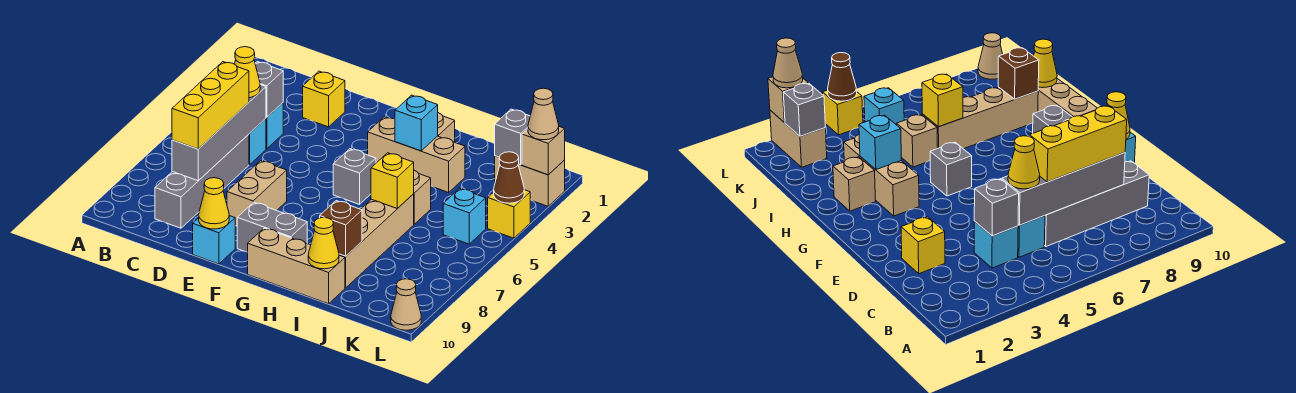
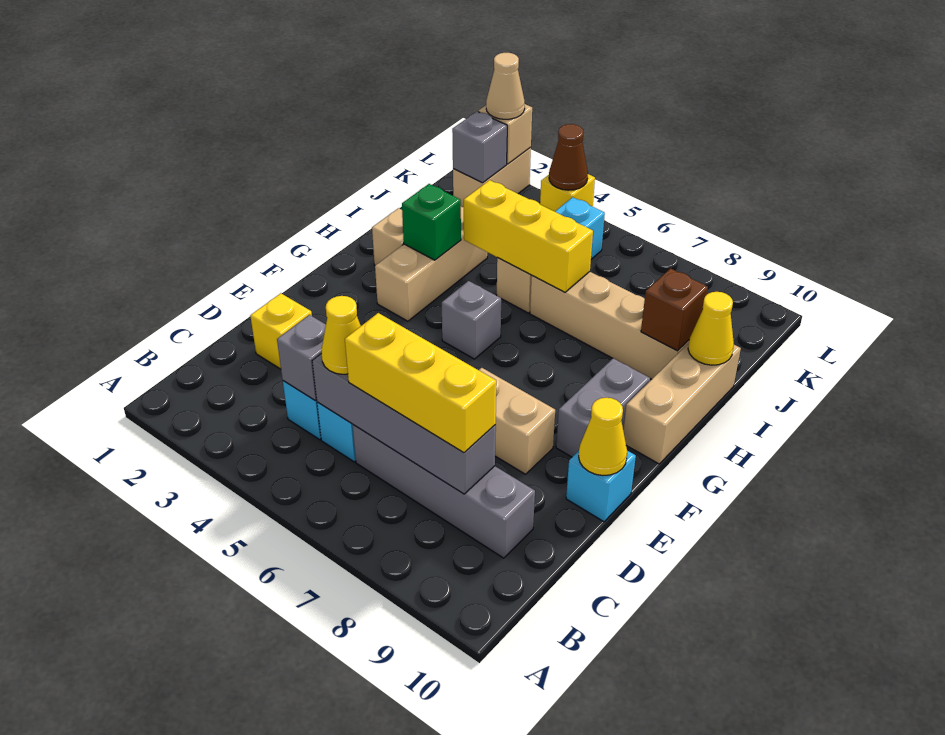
cyan 1x1 brick [395,95,438,151] -> green 1x1 brick [402,184,461,260]
yellow 1x1 brick [371,153,414,208] -> yellow 1x3 brick [464,180,593,292]
tan 1x1 cone [391,279,421,330] -> none

